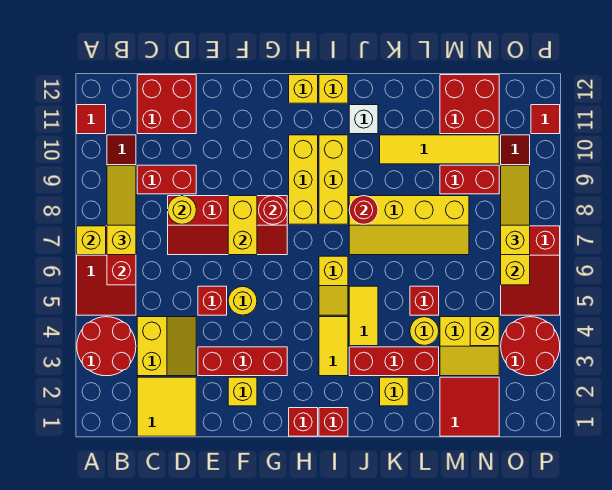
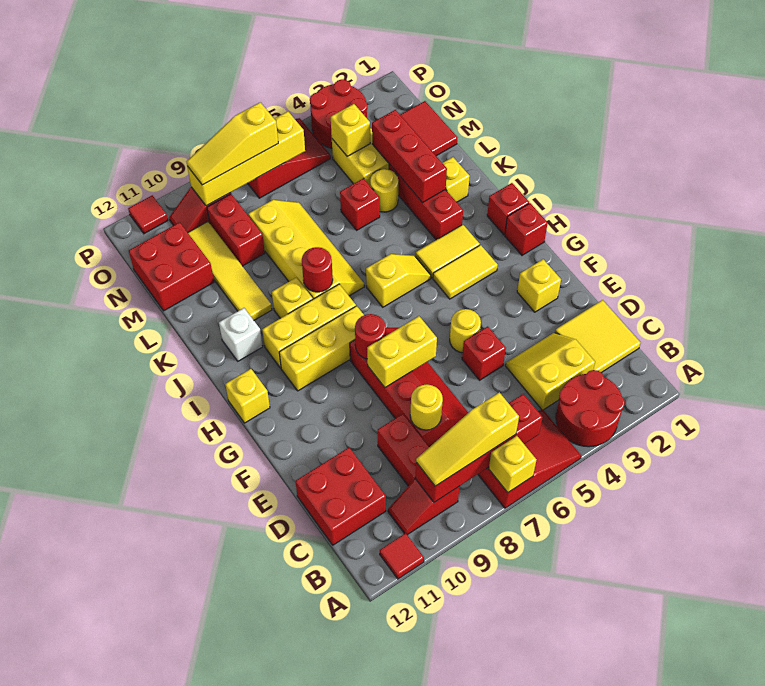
red 1x3 brick [198,347,287,376] -> red 1x3 brick moved to [372,110,447,203]
yellow 1x1 brick [319,75,348,103] -> yellow 1x1 brick moved to [272,277,313,318]
yellow 1x2 tile [349,286,378,346] -> yellow 1x2 tile moved to [433,245,498,299]

